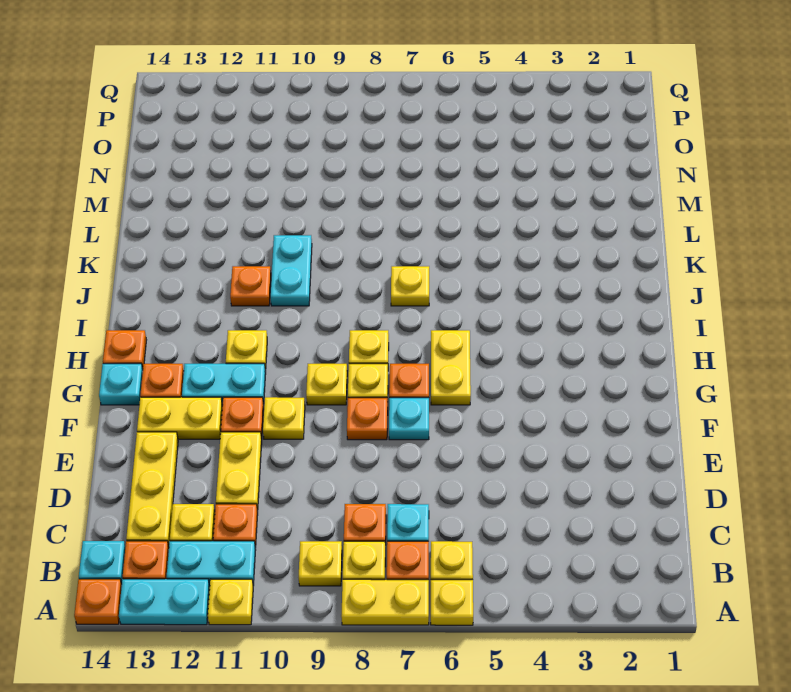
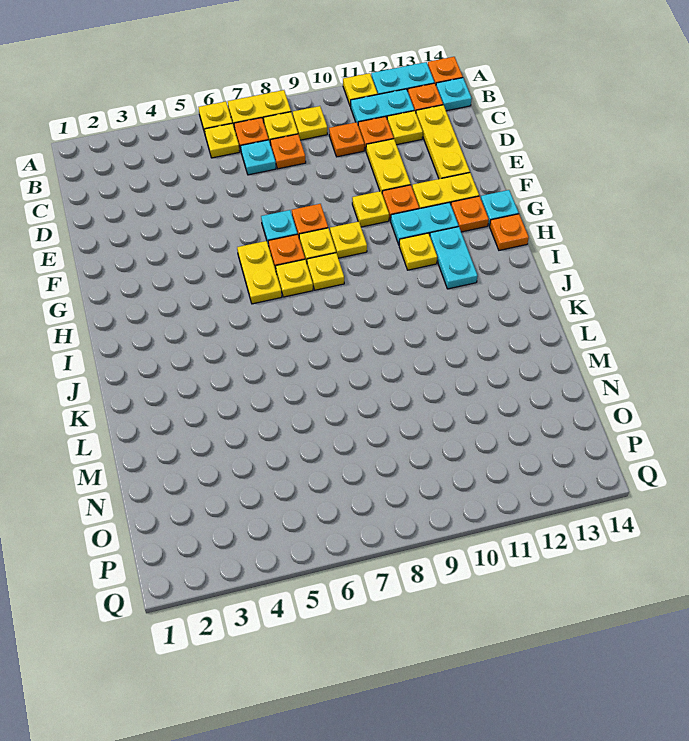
yellow 1x1 plate [391,266,429,306] -> yellow 1x1 plate moved to [276,259,313,297]
cyan 1x2 plate [270,235,312,306] -> cyan 1x2 plate moved to [430,227,478,289]
orange 1x1 plate [230,266,271,306] -> orange 1x1 plate moved to [329,122,364,157]

